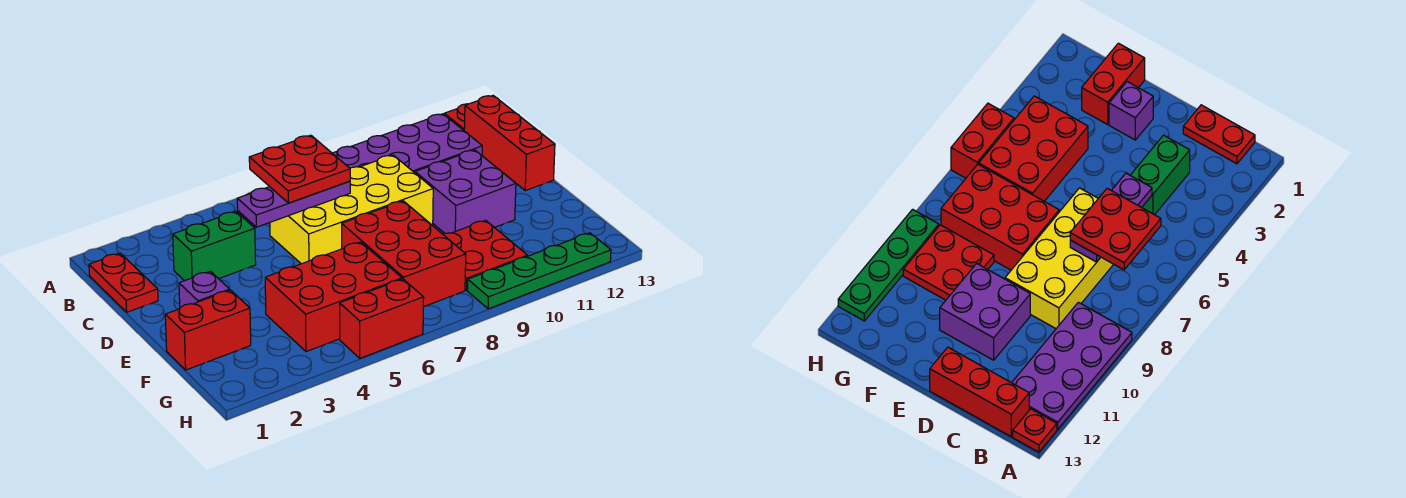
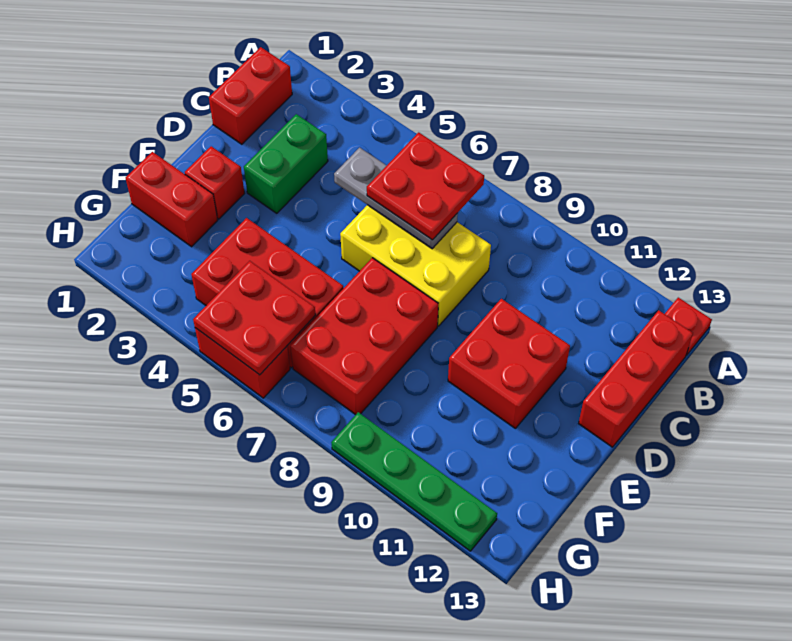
purple 2x4 plate [332,114,482,173] -> none
red 1x2 plate [89,253,158,312] -> red 1x2 brick [209,47,292,144]
green 1x2 brick [173,211,256,281] -> green 1x2 brick turned to [244,114,328,213]
purple 1x3 plate [237,181,350,227] -> grey 1x3 plate [334,148,458,249]
yellow 2x4 brick [270,155,433,264] -> yellow 2x3 brick [340,205,491,326]
purple 2x2 brick [415,150,516,234] -> red 2x2 brick [448,299,570,429]
purple 1x1 brick [179,271,230,308] -> red 1x1 brick [185,146,245,219]
red 2x2 plate [443,220,528,290] -> red 2x2 plate moved to [193,261,316,375]

